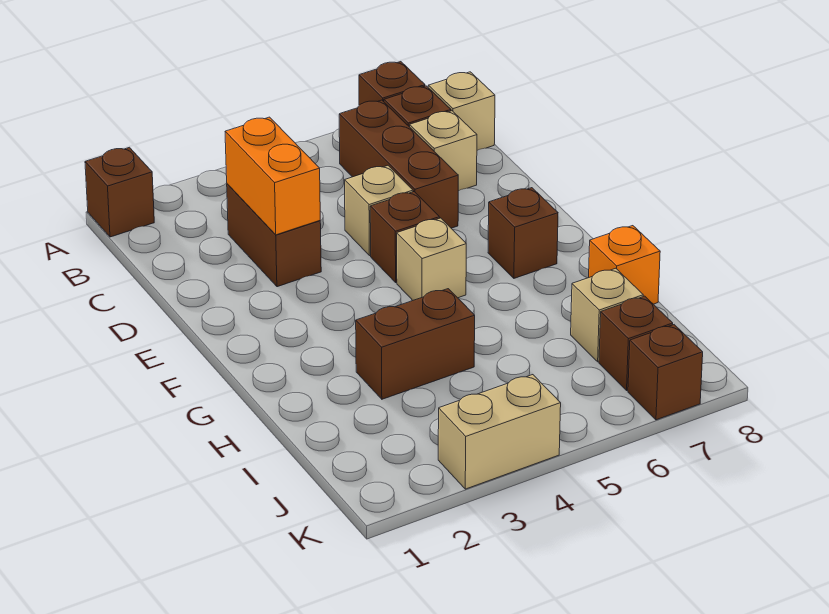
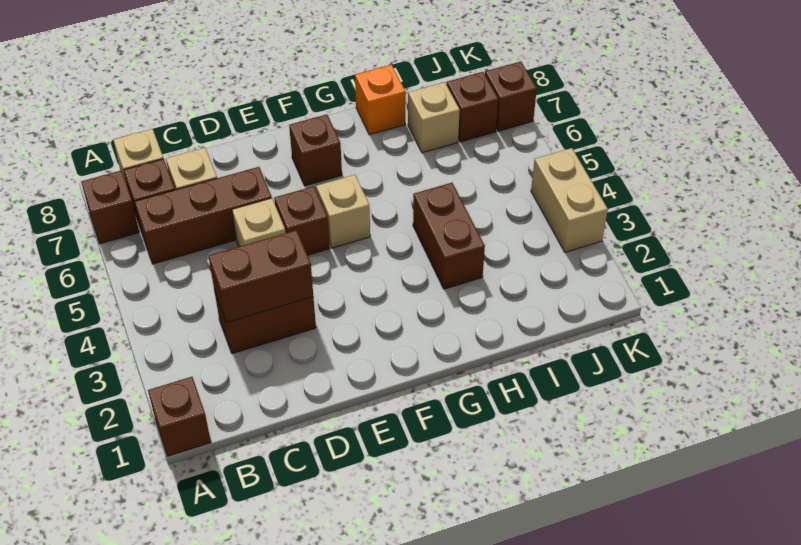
orange 1x2 brick [225,117,320,235] -> brown 1x2 brick [209,230,313,323]

